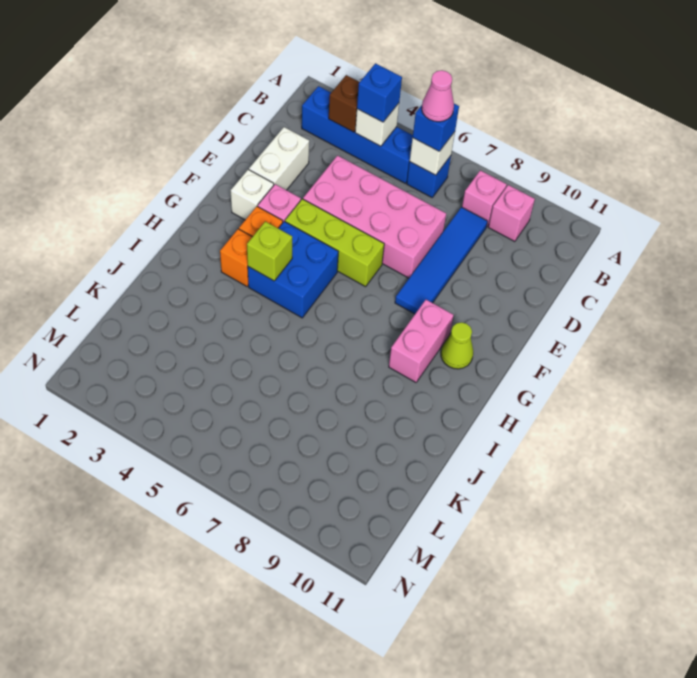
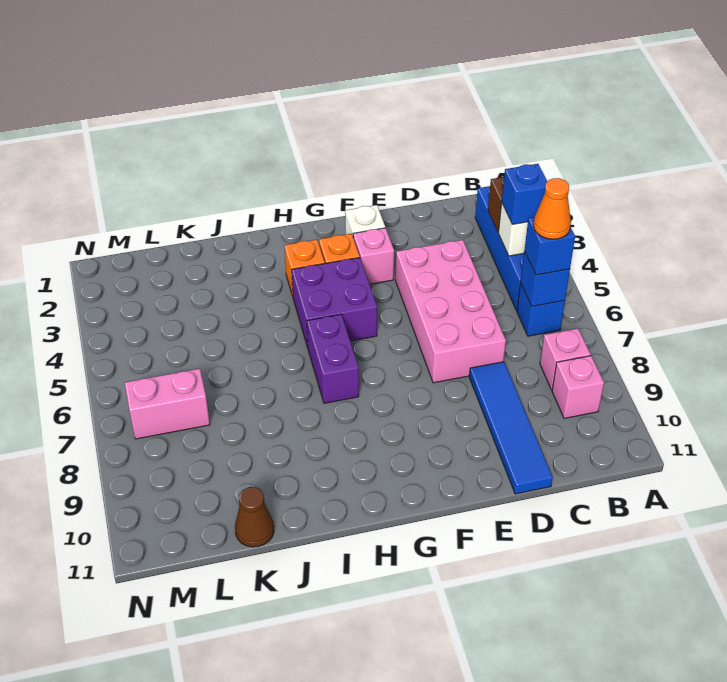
white 1x1 brick [410,132,455,175] -> blue 1x1 brick [521,252,570,306]
pink 1x1 cone [422,70,454,122] -> orange 1x1 cone [533,178,571,239]
blue 1x4 tile [395,207,488,314] -> blue 1x4 tile turned to [469,362,553,494]
white 1x2 brick [249,127,309,190] -> none
lime 1x3 brick [285,199,384,287] -> none
blue 2x2 brick [248,221,338,318] -> purple 2x2 brick [292,258,377,347]
pink 1x2 brick [389,300,454,382] -> pink 1x2 brick moved to [125,369,210,439]
lime 1x1 cone [441,322,473,369] -> none
lime 1x1 brick [247,221,292,281] -> none
none -> purple 1x2 brick [307,315,359,403]
none -> brown 1x1 cone [235,487,274,547]

